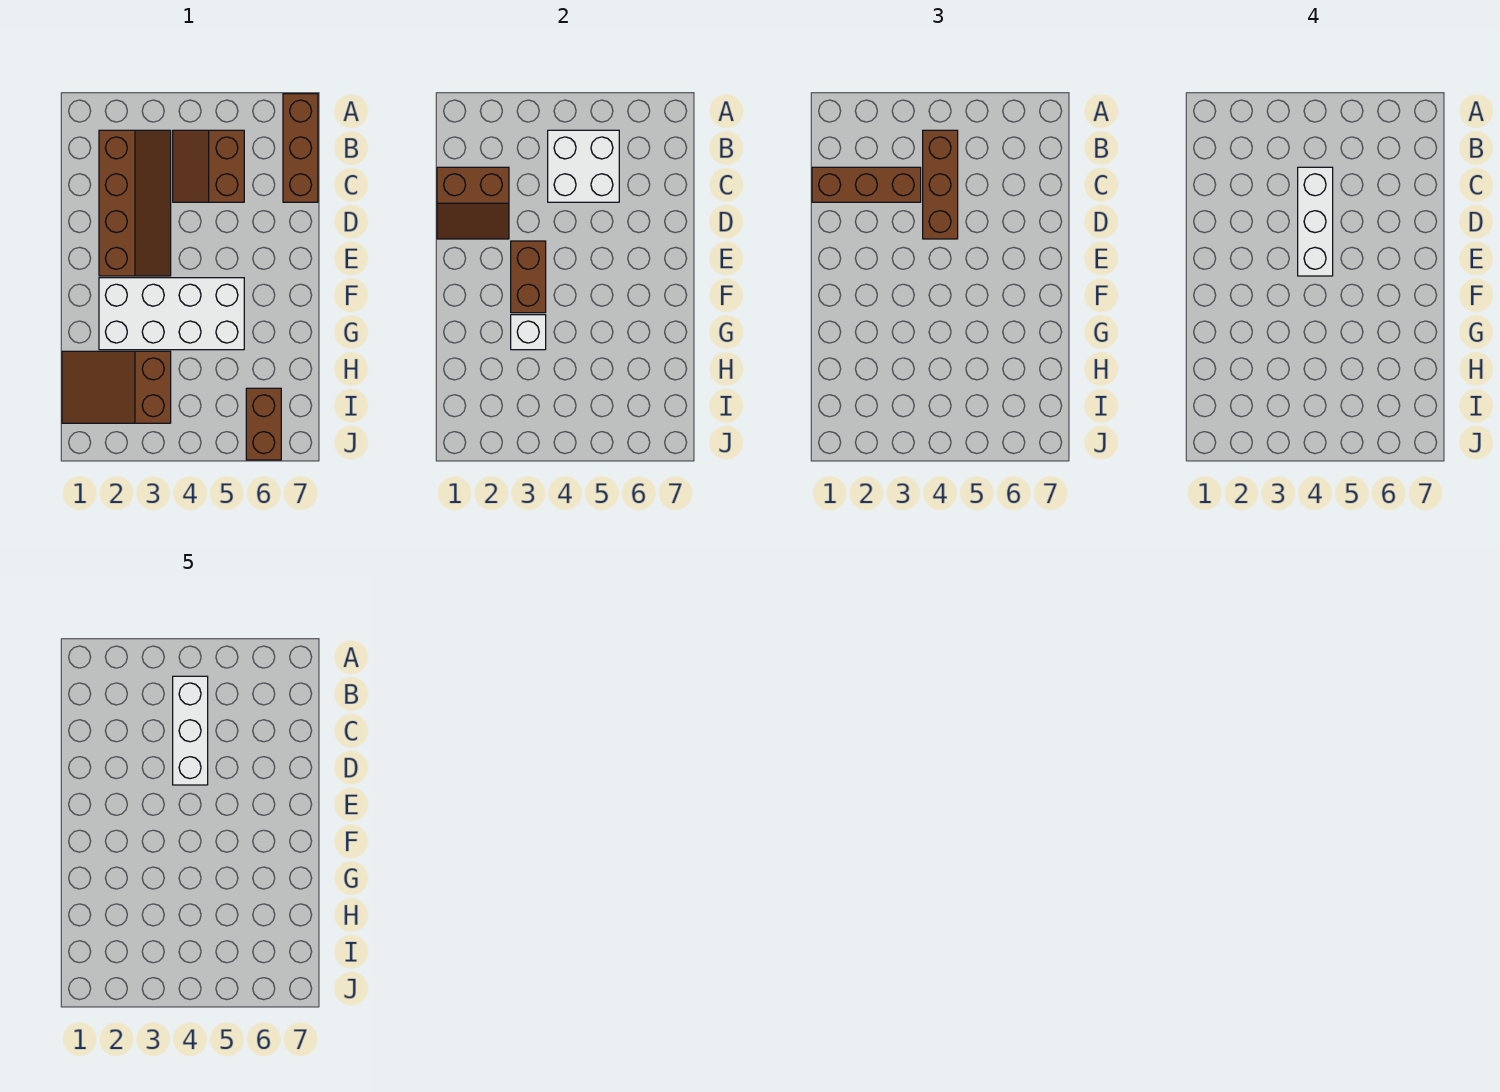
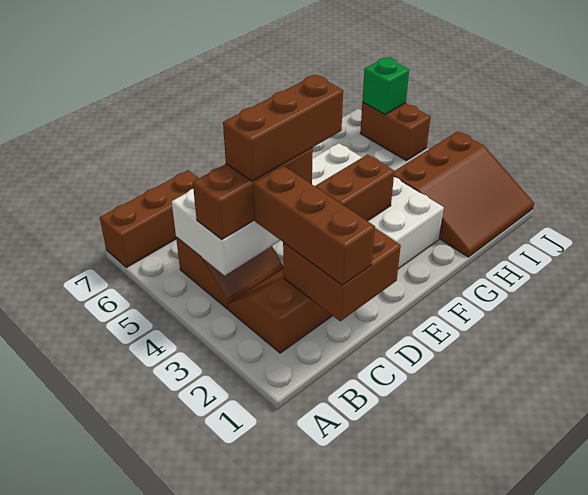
white 1x3 brick [173,676,208,785] -> none
brown 2x2 slope [437,167,509,239] -> brown 2x2 brick [283,228,401,321]
white 1x3 brick [1298,167,1333,276] -> brown 1x3 brick [223,75,343,181]
white 1x1 brick [511,315,546,350] -> none
brown 2x3 slope [62,351,171,423] -> brown 3x3 slope [394,131,534,257]
brown 1x2 brick [246,388,281,460] -> brown 1x2 brick turned to [360,102,431,161]
none -> green 1x1 brick [362,58,409,114]

